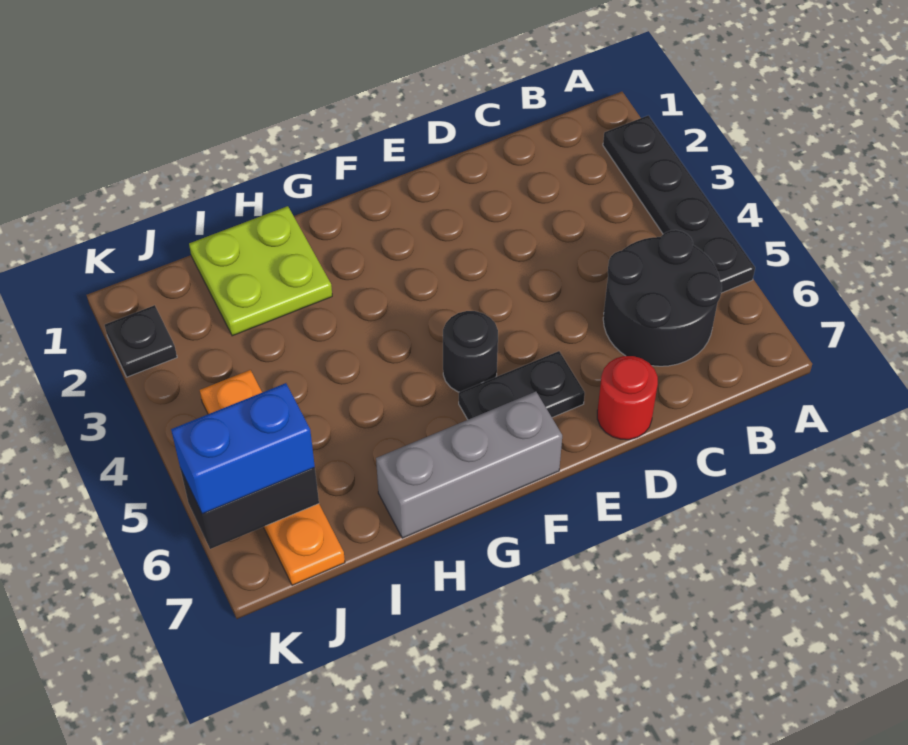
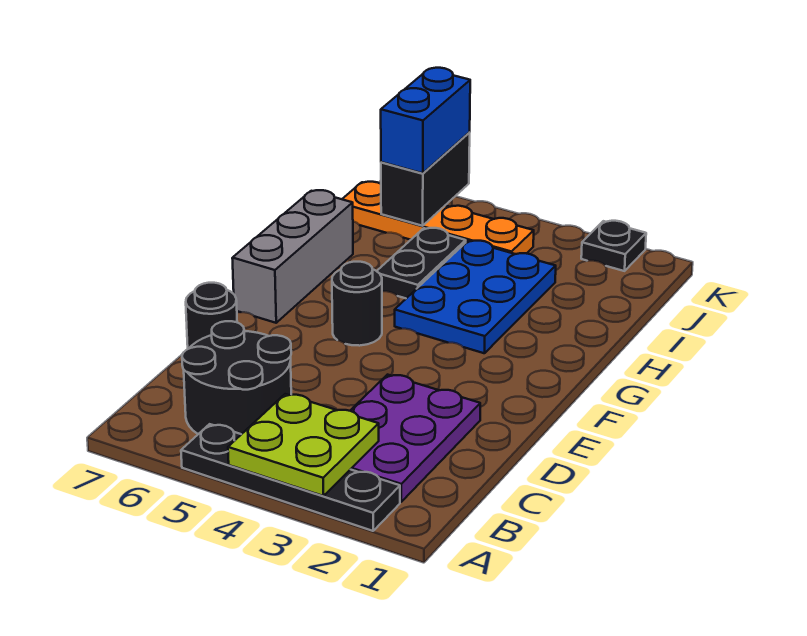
none -> purple 2x3 plate [350,375,480,502]
red 1x1 round brick [597,356,658,440] -> black 1x1 round brick [186,283,237,349]
black 1x2 plate [459,351,585,419] -> black 1x2 plate moved to [377,228,466,298]
none -> blue 2x3 plate [395,241,556,353]
lime 2x2 plate [189,206,332,336] -> lime 2x2 plate moved to [228,394,379,496]

